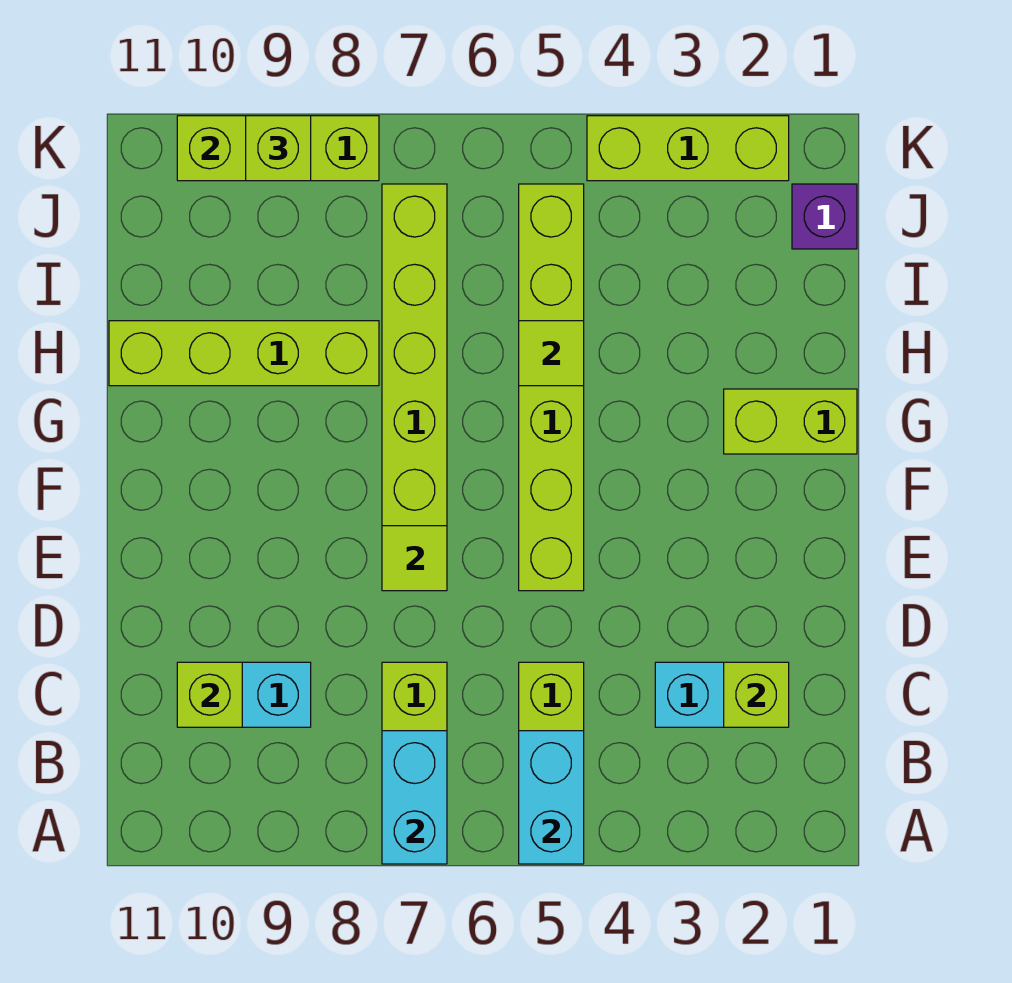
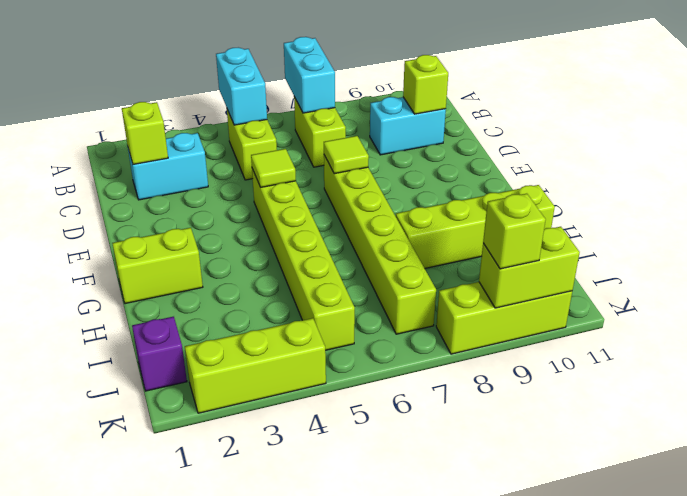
lime 1x1 tile [519,321,584,386] -> lime 1x1 tile moved to [251,149,296,187]

